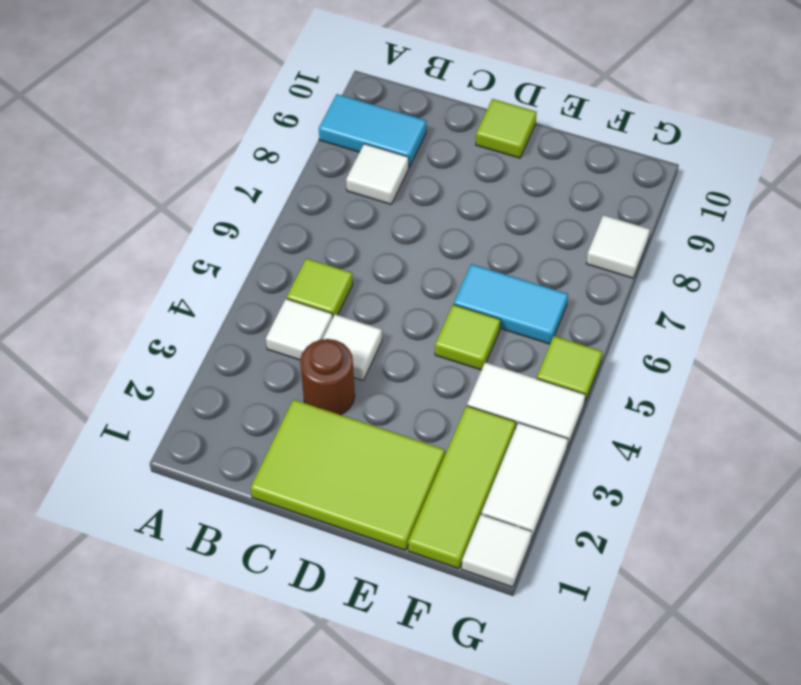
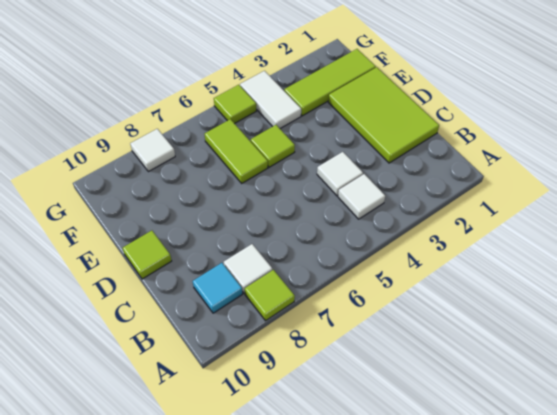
cyan 1x2 tile [319,94,426,167] -> cyan 1x1 tile [193,263,242,313]
lime 1x1 tile [287,258,353,317] -> lime 1x1 tile moved to [245,270,295,321]
brown 1x1 round brick [300,339,355,415] -> none
cyan 1x2 tile [454,264,568,344] -> lime 1x2 tile [205,119,268,183]
white 1x1 tile [462,514,532,587] -> none
white 1x2 tile [482,423,568,539] -> none

